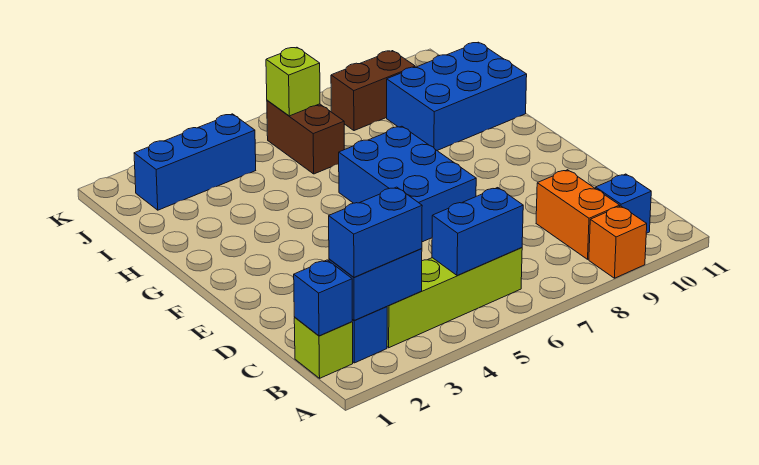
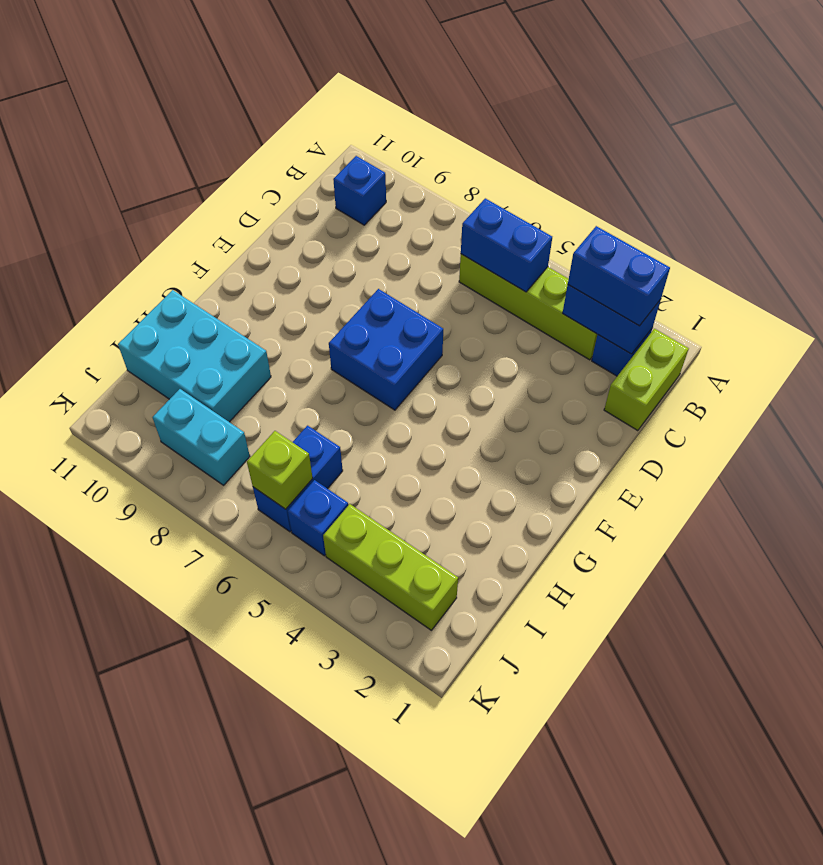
orange 1x1 brick [589,206,647,278] -> none
lime 1x1 brick [294,318,353,378] -> lime 1x2 brick [604,329,689,431]
blue 1x1 brick [294,260,352,336] -> blue 1x1 brick moved to [288,480,348,556]
orange 1x2 brick [536,170,620,259] -> none
blue 2x3 brick [339,126,476,242] -> blue 2x2 brick [329,289,443,410]
blue 2x3 brick [387,42,527,150] -> cyan 2x3 brick [118,290,271,422]
brown 1x2 brick [267,100,344,174] -> blue 1x2 brick [253,426,343,532]
blue 1x3 brick [134,114,256,210] -> lime 1x3 brick [323,504,458,630]
brown 1x2 brick [331,51,415,131] -> cyan 1x2 brick [153,389,250,485]

